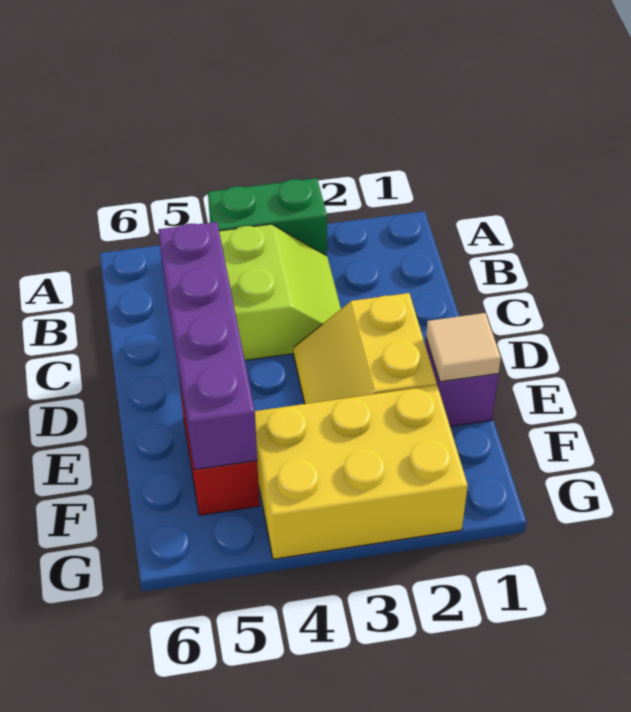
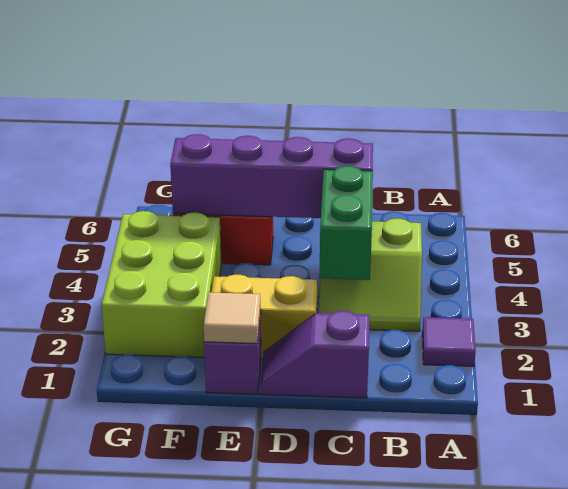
none -> purple 1x1 tile [422,317,476,366]
green 1x2 brick [208,178,327,256] -> green 1x2 brick moved to [319,166,373,280]
none -> purple 1x2 slope [260,311,369,398]
yellow 2x3 brick [255,385,468,559] -> lime 2x3 brick [101,211,221,358]

